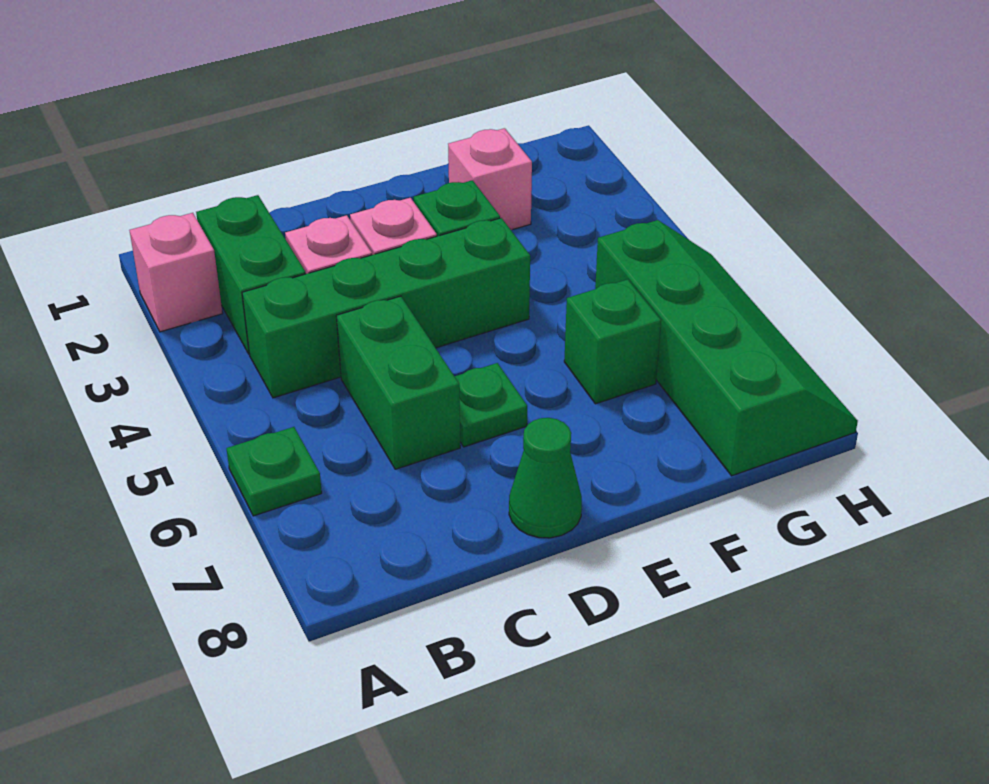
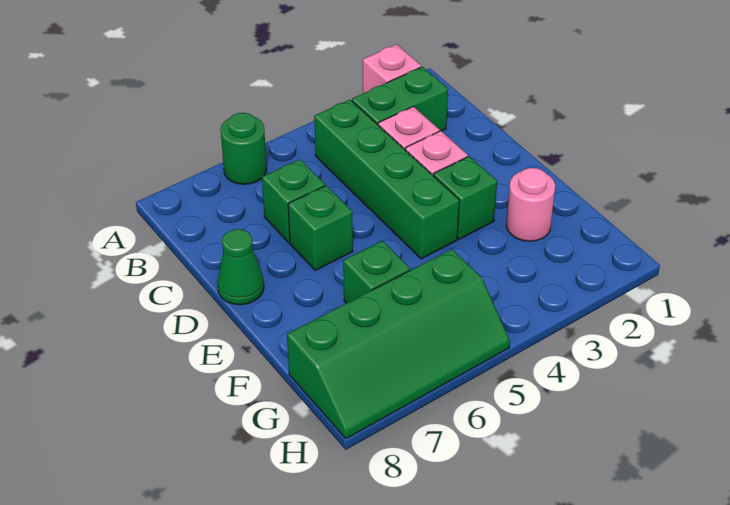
green 1x1 plate [226,427,322,516] -> green 1x1 round brick [220,113,267,184]
green 1x2 brick [336,296,460,469] -> green 1x1 brick [262,159,325,243]
green 1x1 plate [455,363,527,447] -> green 1x1 brick [288,186,353,270]
pink 1x1 brick [448,128,532,230] -> pink 1x1 round brick [506,168,555,241]

